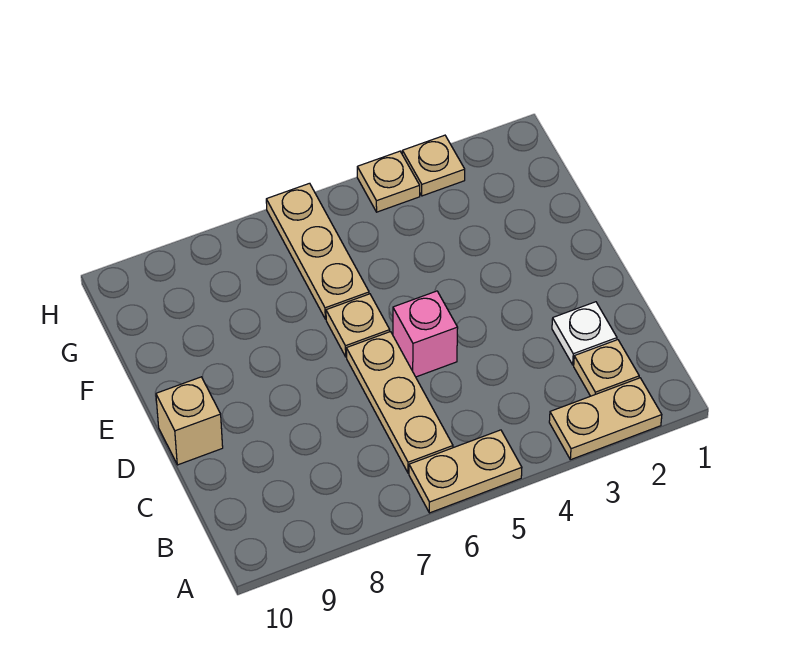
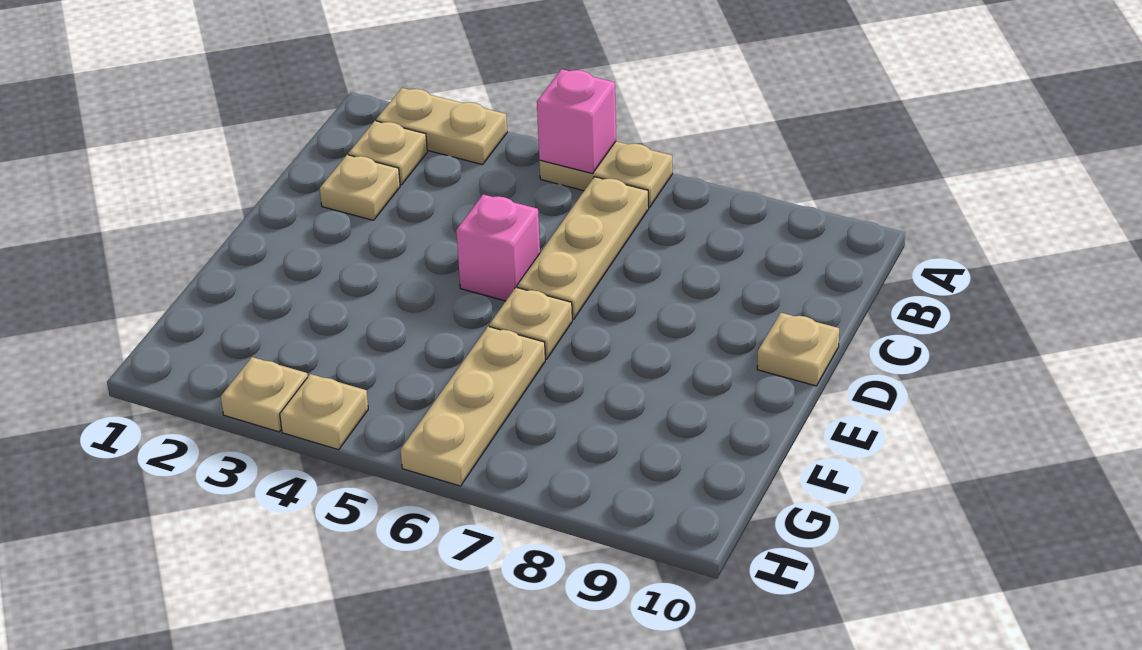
none -> pink 1x1 brick [537,69,616,174]
white 1x1 plate [552,302,617,365] -> tan 1x1 plate [320,155,400,220]
tan 1x1 brick [156,377,223,465] -> tan 1x1 plate [757,313,839,386]

